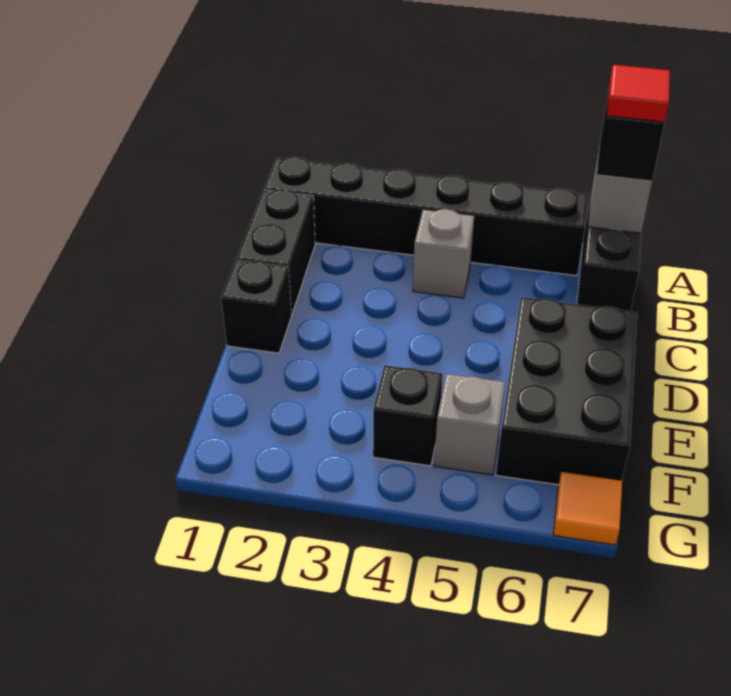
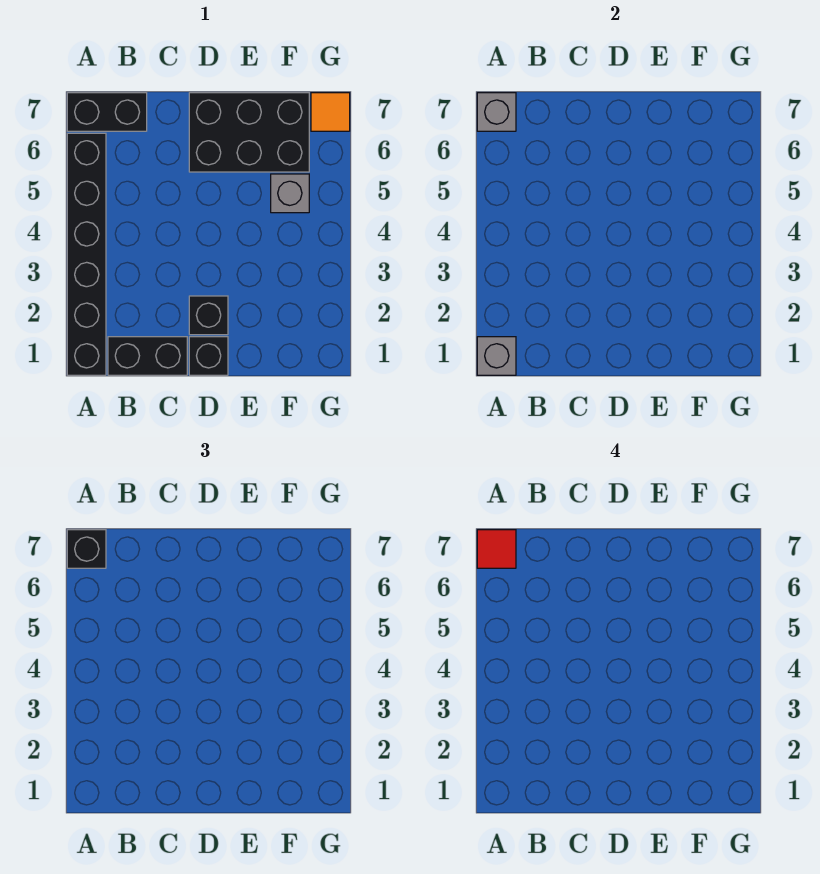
grey 1x1 brick [413,209,474,298] -> grey 1x1 brick moved to [477,337,516,375]
black 1x1 brick [373,365,443,466] -> black 1x1 brick moved to [189,296,228,335]

